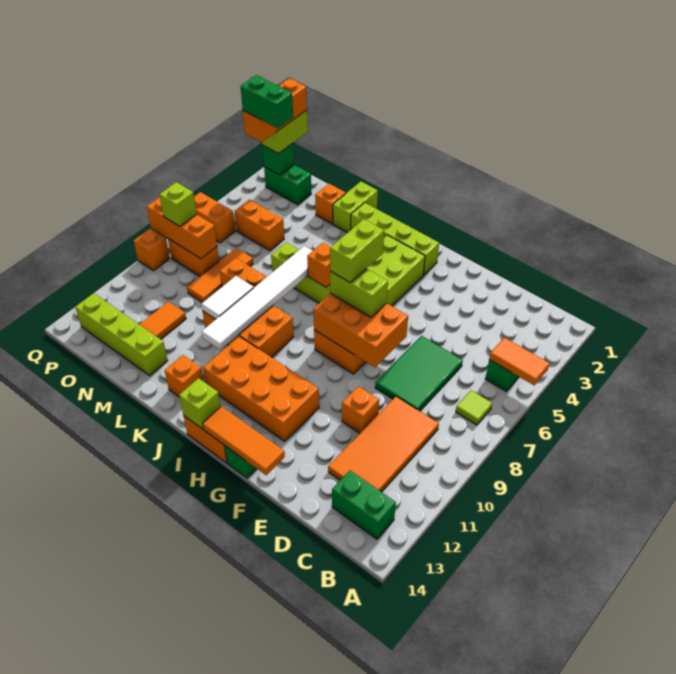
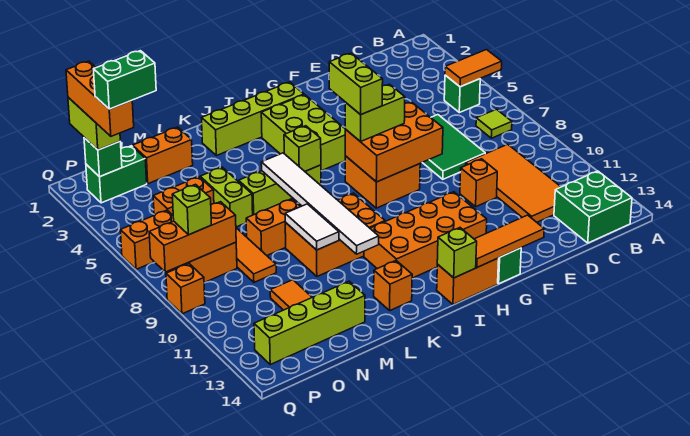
green 1x2 brick [332,470,396,539] -> green 2x2 brick [554,171,632,243]
orange 1x1 brick [307,243,330,287] -> lime 1x1 brick [284,126,321,171]
lime 1x2 brick [333,182,378,233] -> lime 1x2 brick moved to [200,167,253,227]
orange 1x1 brick [315,184,346,224] -> orange 1x2 brick [133,127,193,184]

